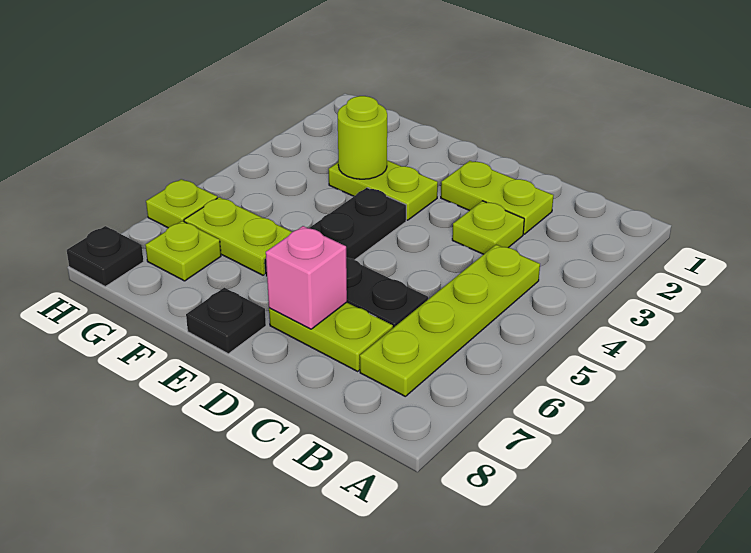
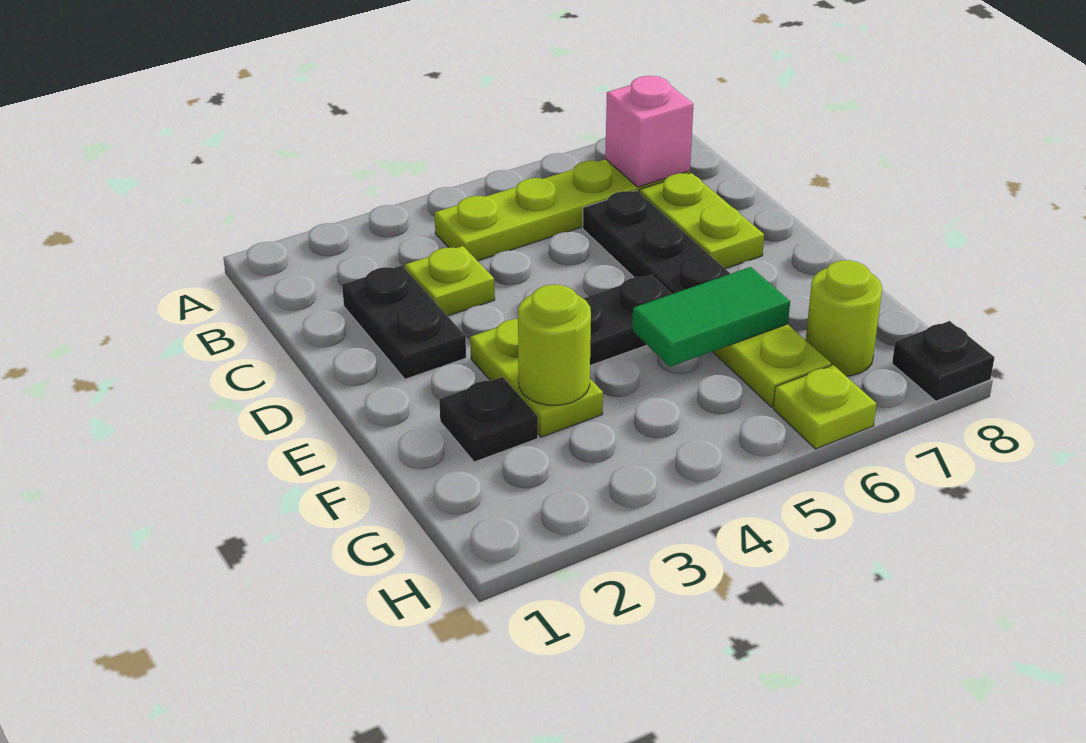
lime 1x2 plate [441,161,554,234] -> black 1x2 plate [342,265,466,379]
pink 1x1 brick [266,226,347,329] -> pink 1x1 brick moved to [605,76,694,187]
black 1x1 plate [186,288,266,354] -> black 1x1 plate moved to [439,377,538,462]
none -> green 1x2 tile [632,267,790,367]
lime 1x1 plate [145,221,221,281] -> lime 1x1 round brick [806,260,882,376]

